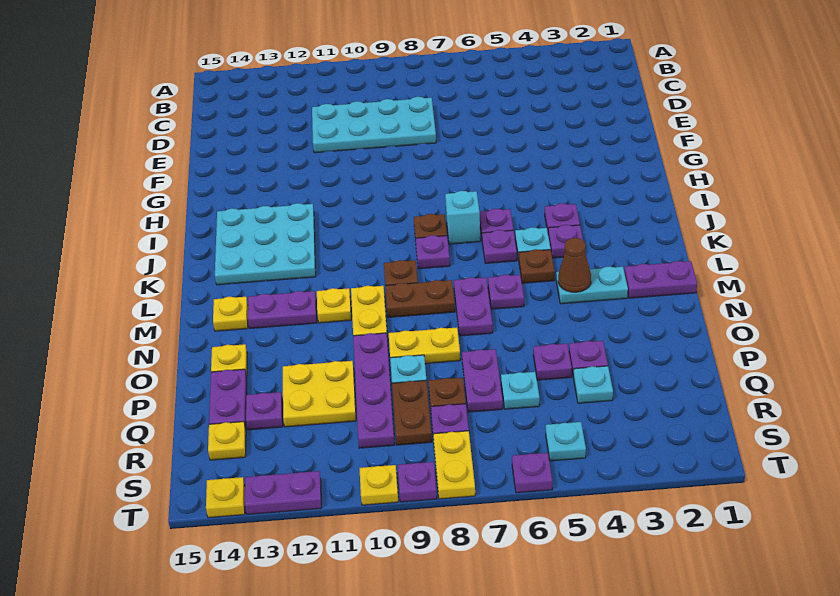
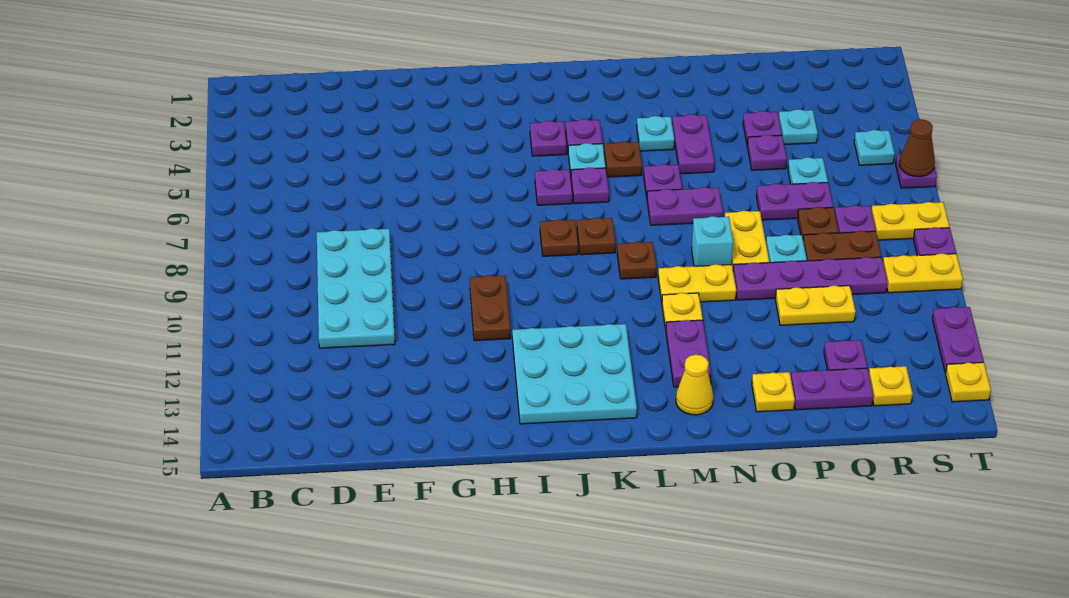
cyan 1x1 brick [445,191,481,244] -> cyan 1x1 brick moved to [692,216,733,266]
purple 1x1 plate [415,235,450,269] -> brown 1x1 plate [577,218,616,255]
purple 1x2 plate [624,261,697,298] -> purple 1x2 plate moved to [672,114,714,174]
cyan 1x2 plate [556,267,628,304] -> cyan 1x1 plate [637,116,674,151]
brown 1x1 cone [558,238,591,292] -> brown 1x1 cone moved to [900,119,935,177]
brown 1x2 plate [385,280,455,317] -> brown 1x2 plate moved to [470,275,511,341]
yellow 1x1 plate [213,297,248,331] -> yellow 1x1 cone [676,355,713,415]
yellow 2x2 plate [283,361,356,427] -> yellow 1x2 plate [775,285,855,325]
yellow 1x1 plate [359,465,398,505] -> yellow 1x2 plate [883,253,963,293]

